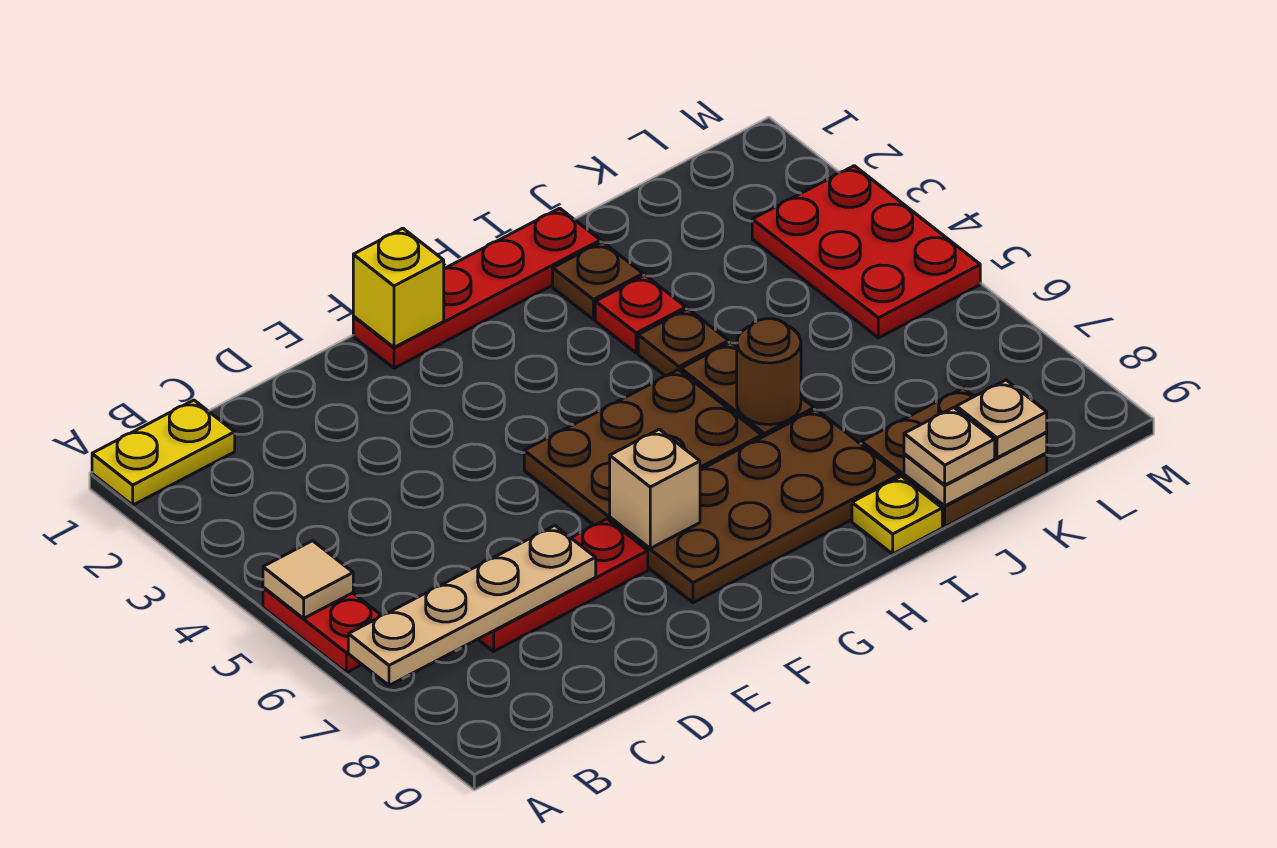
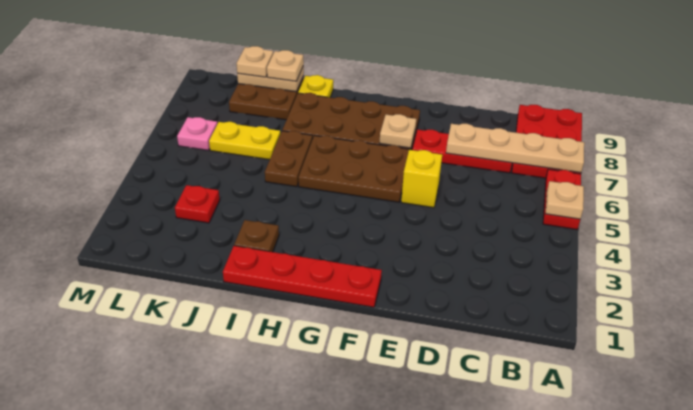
yellow 1x2 plate [92,400,235,505] -> yellow 1x2 plate moved to [209,122,281,160]
tan 1x1 tile [263,541,353,618] -> tan 1x1 plate [545,181,584,219]
yellow 1x1 brick [353,228,444,347] -> yellow 1x1 brick moved to [401,150,442,208]
tan 1x1 brick [610,429,700,548] -> tan 1x1 plate [380,114,416,148]
red 1x1 plate [595,275,686,353] -> red 1x1 plate moved to [175,185,220,223]
brown 1x1 plate [638,309,729,376] -> none
brown 1x1 round brick [737,319,801,425] -> none
red 2x3 plate [752,166,980,338] -> red 2x3 plate moved to [512,105,582,178]
none -> pink 1x1 plate [177,117,217,150]

